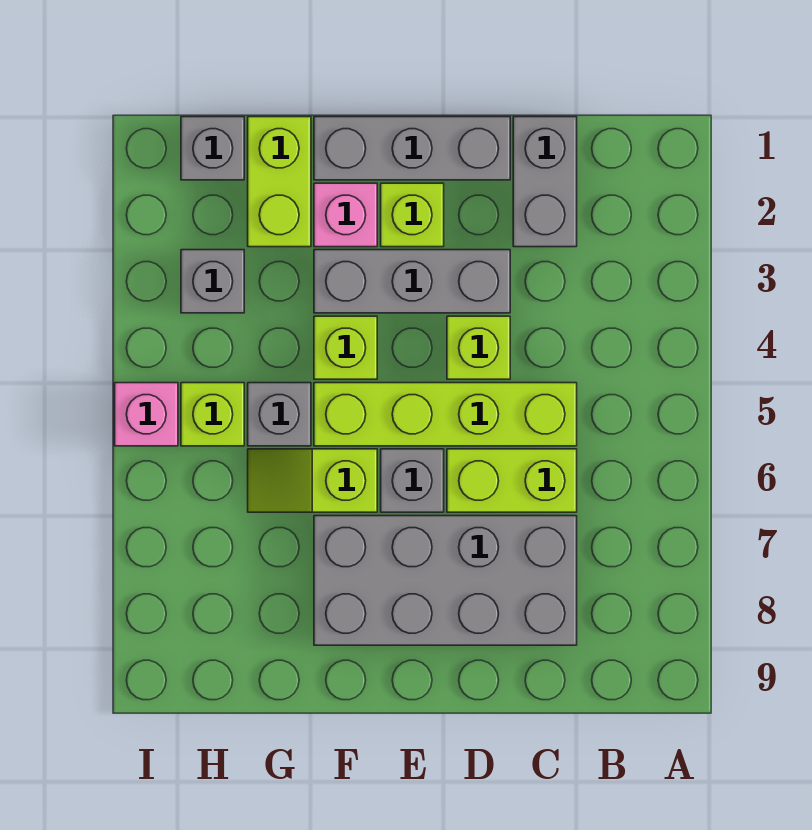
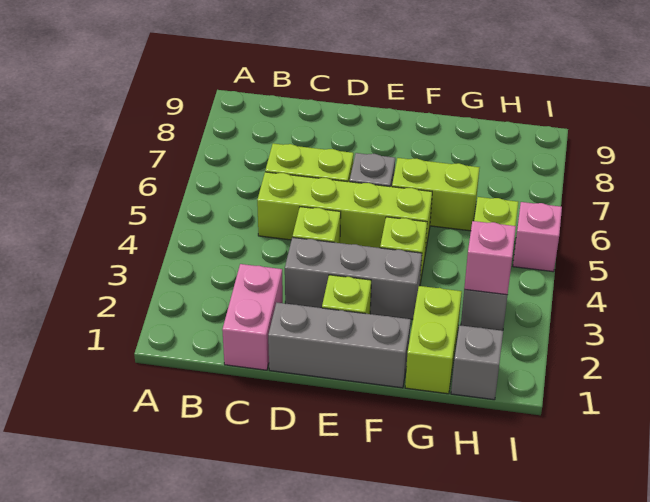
grey 1x2 brick [513,117,577,247] -> pink 1x2 brick [222,264,283,370]
grey 2x4 brick [314,516,577,645] -> none
pink 1x1 brick [314,183,377,247] -> pink 1x1 brick moved to [464,221,516,295]
lime 1x2 slope [248,449,377,512] -> lime 1x2 brick [392,158,480,231]
grey 1x1 brick [248,383,311,446] -> none

